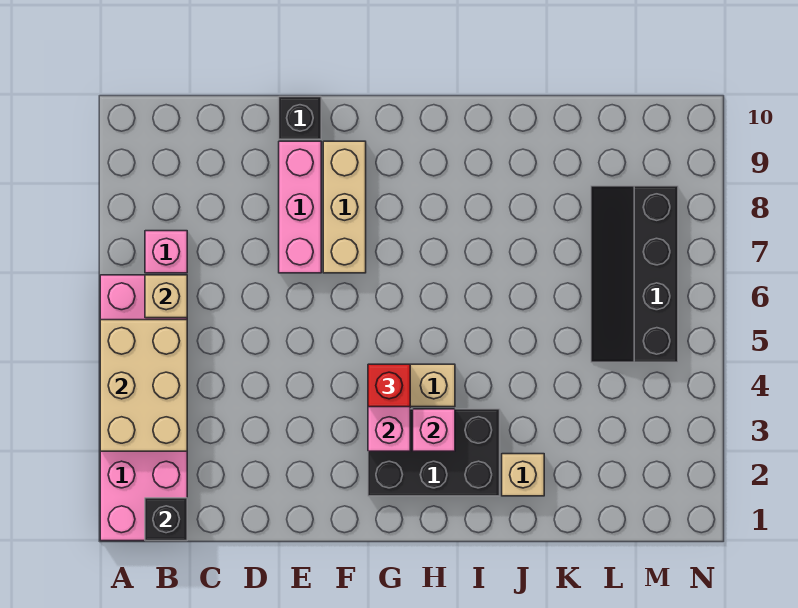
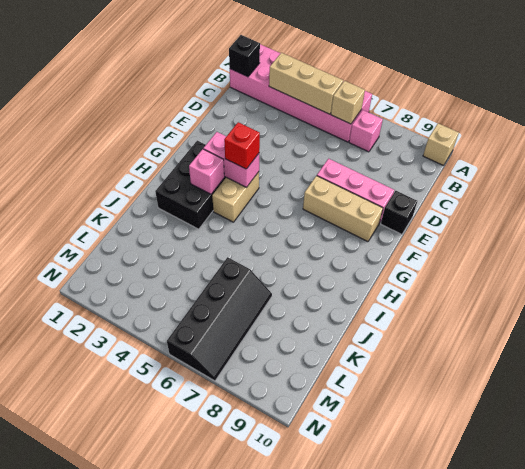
tan 2x3 brick [100,320,187,451] -> tan 1x3 brick [269,53,343,114]
tan 1x1 brick [502,454,544,496] -> tan 1x1 brick moved to [423,123,459,165]
black 2x4 slope [591,186,678,362] -> black 2x4 slope turned to [167,257,272,381]

